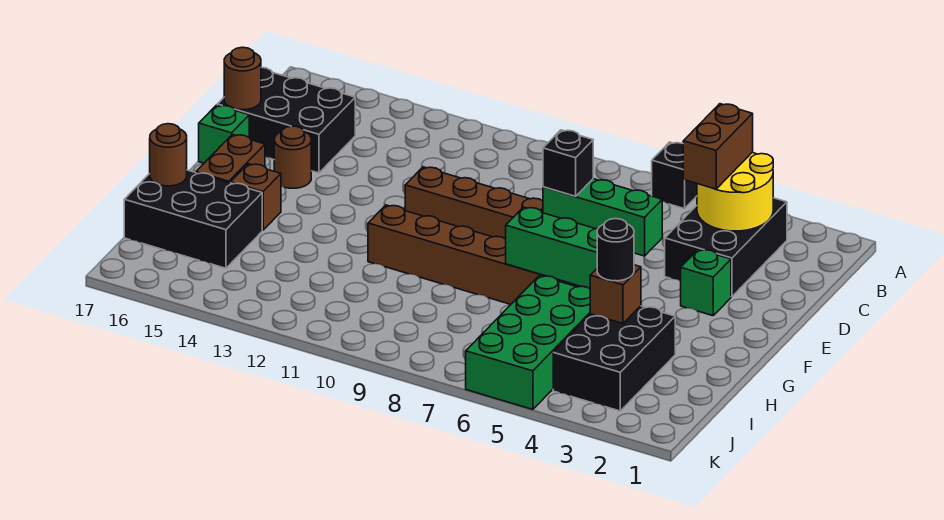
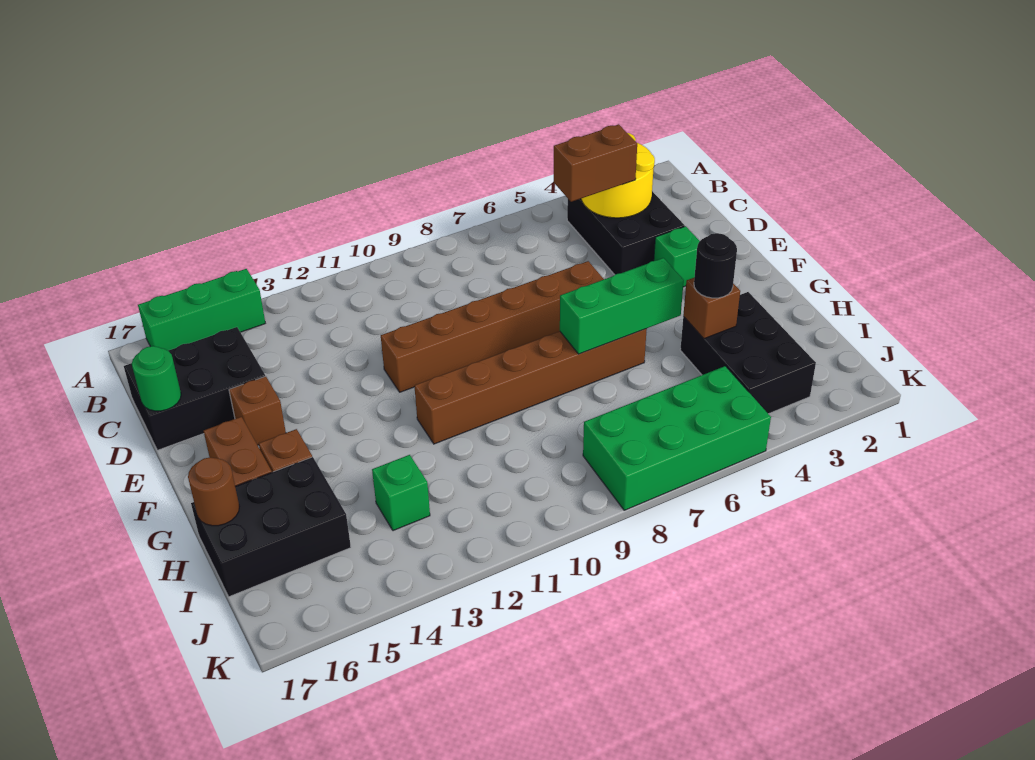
black 1x1 brick [652,142,697,209] -> none
brown 1x2 brick [683,104,753,189] -> brown 1x2 brick turned to [554,124,637,202]
brown 1x1 round brick [224,47,261,110] -> green 1x1 round brick [132,346,181,411]
green 1x3 brick [543,179,662,256] -> green 1x3 brick moved to [138,269,265,351]
black 1x1 brick [543,130,593,196] -> none
brown 1x1 round brick [274,126,311,188] -> brown 1x1 brick [229,376,286,445]
green 1x1 brick [199,105,249,163] -> green 1x1 brick moved to [372,455,430,531]
green 2x4 brick [466,276,590,410] -> green 2x4 brick turned to [583,366,771,510]

